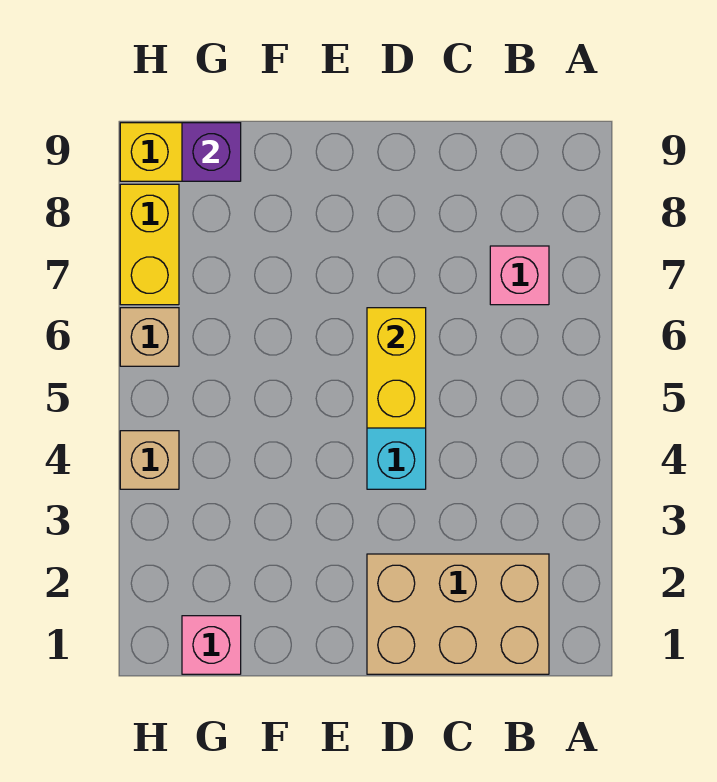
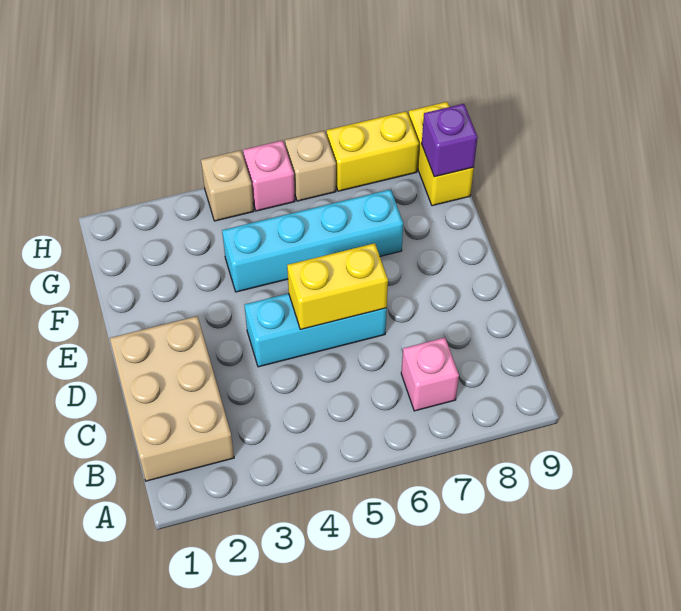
none -> cyan 1x4 brick [222,189,403,292]
pink 1x1 brick [182,616,241,674] -> pink 1x1 brick moved to [243,140,295,211]

